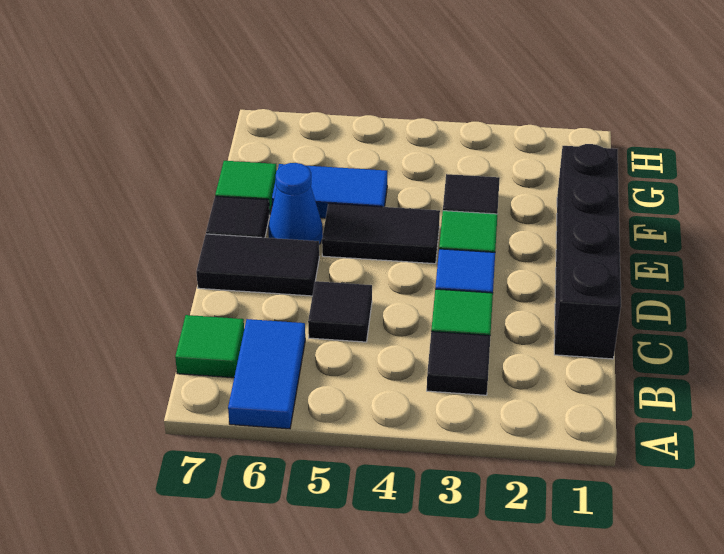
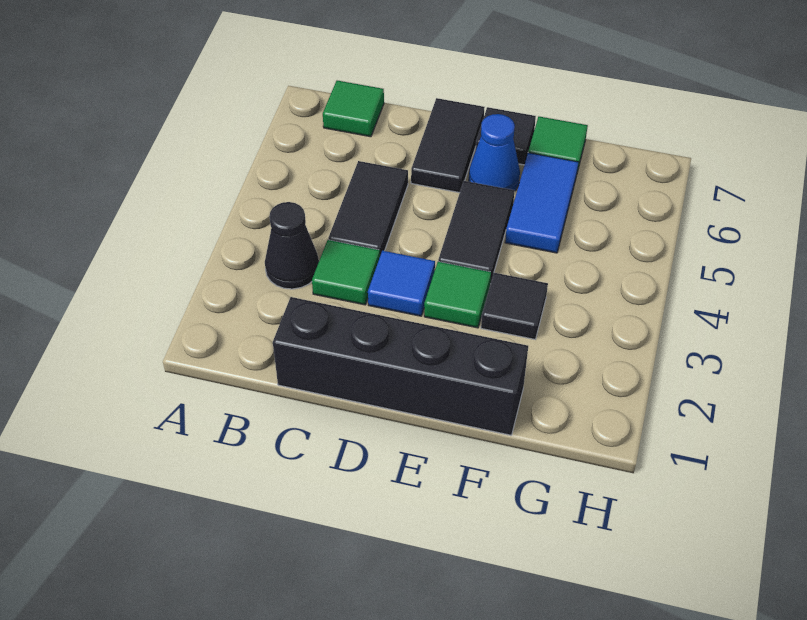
blue 1x2 tile [228,319,305,429] -> none
black 1x1 tile [427,332,490,395] -> black 1x1 cone [265,202,319,289]
black 1x1 tile [308,281,372,342] -> black 1x2 tile [328,161,408,255]

